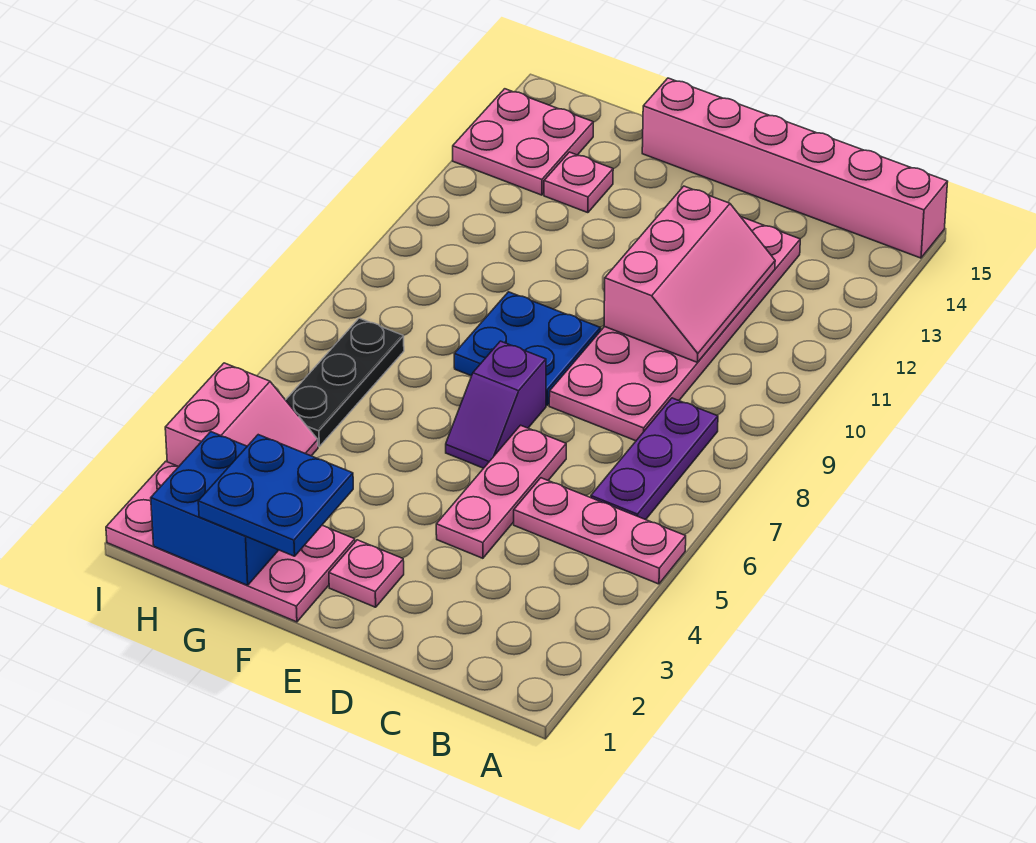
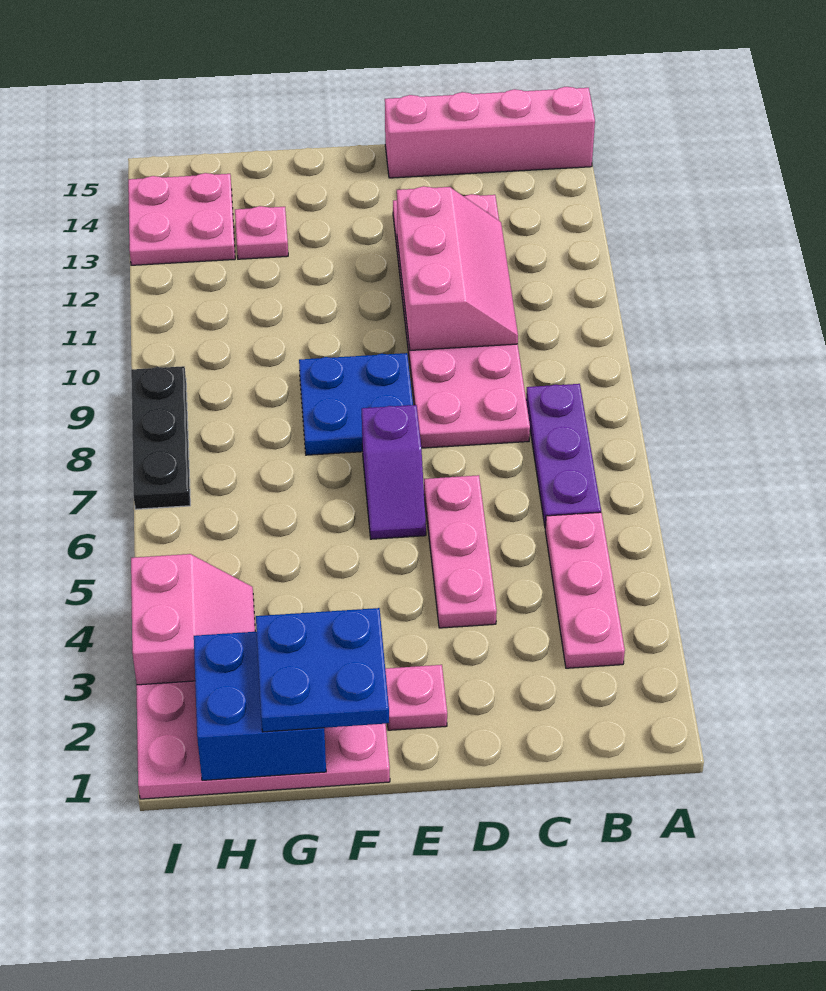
pink 1x3 plate [514,478,686,584] -> pink 1x3 plate turned to [545,512,625,668]
pink 1x6 brick [642,78,948,258] -> pink 1x4 brick [385,87,595,178]
black 1x3 plate [286,318,404,446] -> black 1x3 plate moved to [131,366,190,509]

